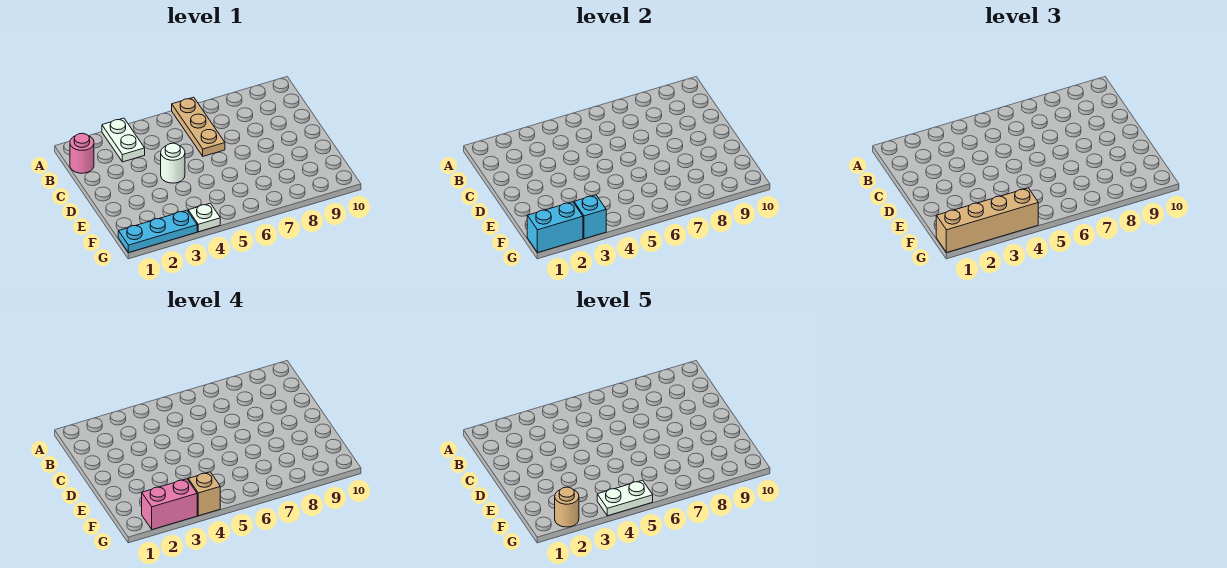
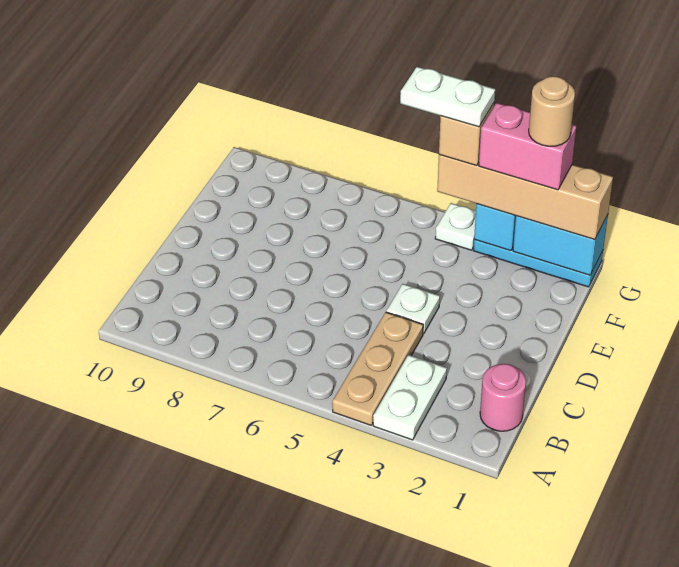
tan 1x3 plate [172,97,225,156] -> tan 1x3 plate moved to [332,312,423,425]
white 1x1 round brick [161,143,185,183] -> white 1x1 plate [386,284,440,334]

